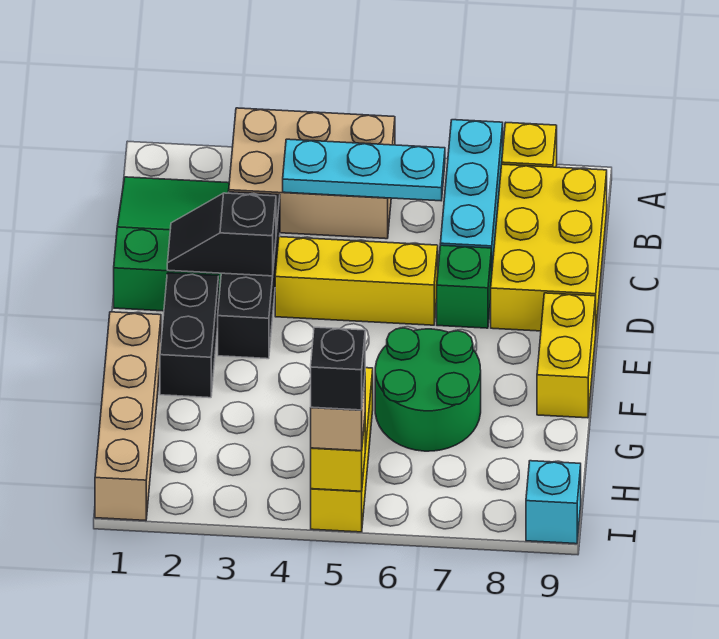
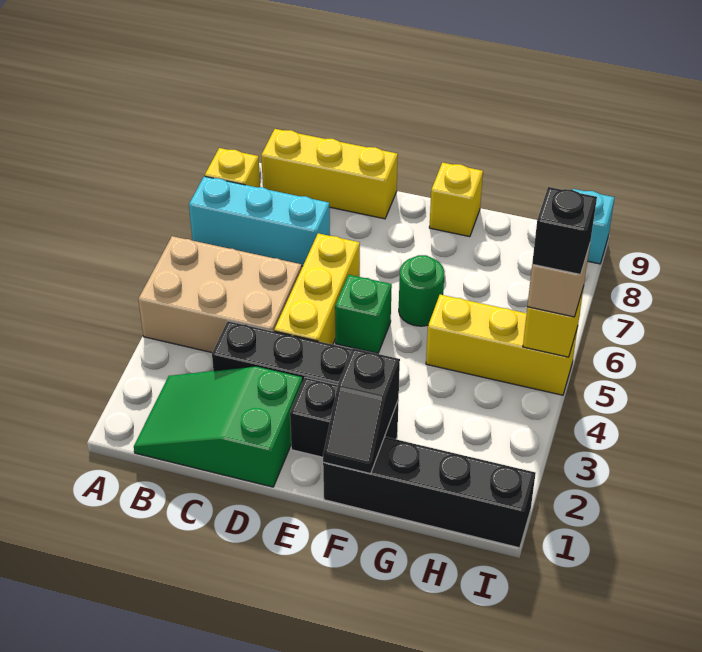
tan 2x3 brick [229,108,395,239] -> tan 2x3 brick turned to [138,236,302,353]
cyan 1x3 plate [283,139,445,201] -> none
yellow 2x3 brick [491,164,607,331] -> yellow 1x3 brick [261,129,398,219]
black 1x2 slope [167,193,276,276] -> black 1x2 slope moved to [323,348,400,474]
green 1x1 brick [437,245,492,328] -> green 1x1 brick moved to [335,275,392,353]
yellow 1x2 brick [537,293,596,418] -> yellow 1x1 brick [429,162,483,237]
tan 1x4 brick [95,312,161,521] -> black 1x4 brick [323,437,536,548]
green 2x2 round brick [375,328,481,451] -> green 1x1 round brick [399,255,444,326]

